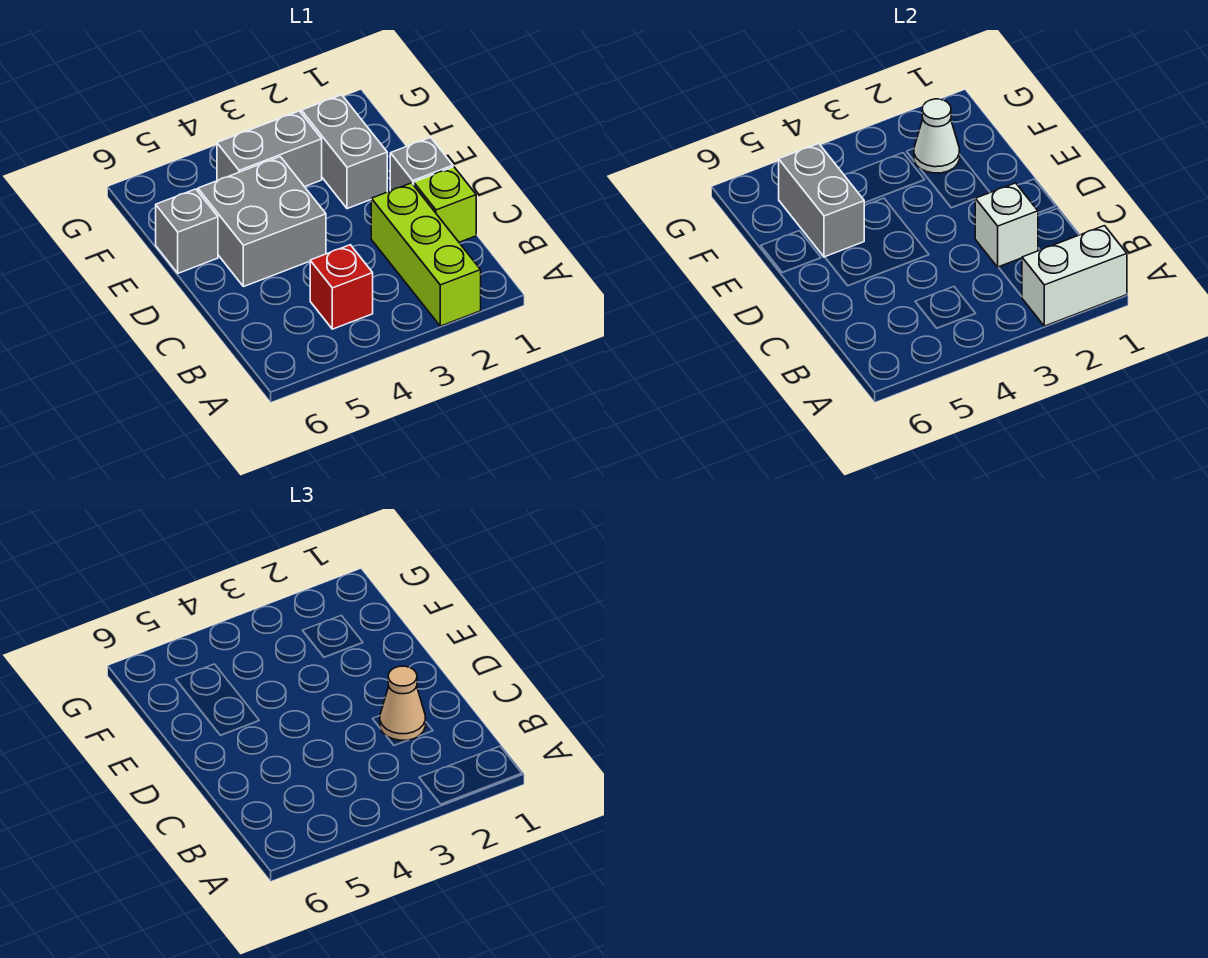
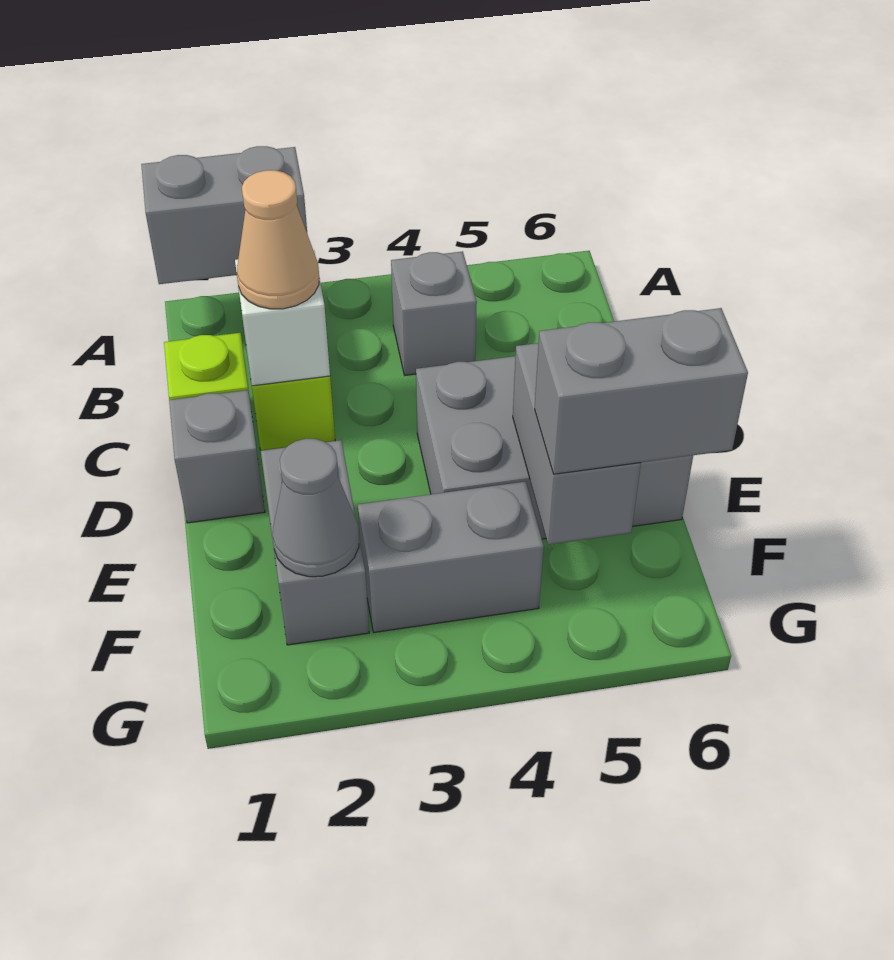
white 1x2 brick [1022,226,1127,326] -> grey 1x2 brick [141,146,307,284]
red 1x1 brick [310,245,373,329] -> grey 1x1 brick [391,251,477,375]
white 1x1 cone [914,99,960,173] -> grey 1x1 cone [272,439,359,577]
none -> grey 1x2 brick [535,308,748,474]

